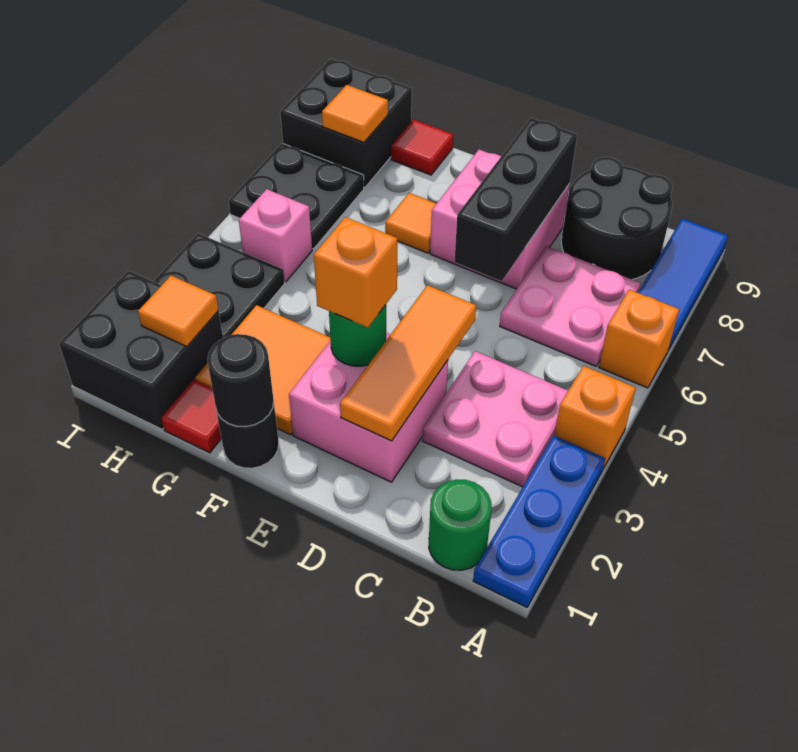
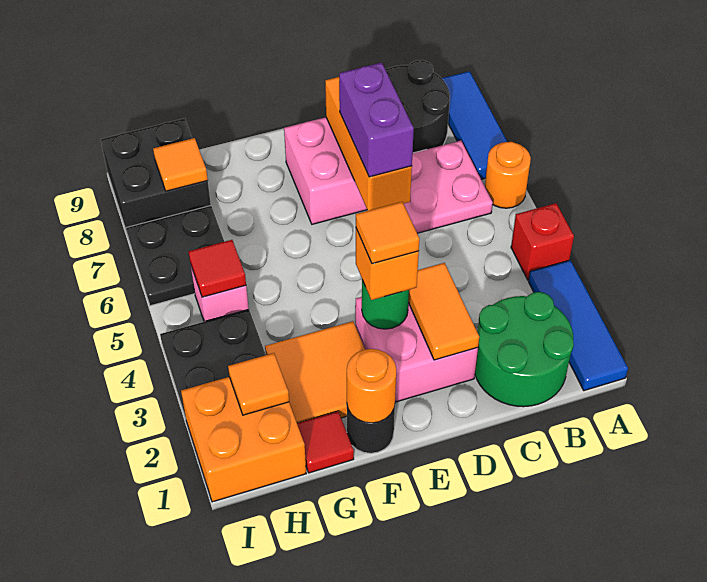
blue 1x3 plate [473,436,605,607] -> blue 1x3 tile [529,260,628,391]
orange 1x1 brick [554,366,636,469] -> red 1x1 brick [511,203,574,280]
orange 1x1 brick [599,289,679,388] -> orange 1x1 round brick [485,142,531,208]
green 1x1 round brick [429,480,491,570] -> green 2x2 round brick [475,292,574,407]
pink 2x2 plate [422,351,568,487] -> none
orange 1x3 tile [340,285,476,441] -> orange 1x2 tile [408,263,479,360]
black 1x3 brick [454,118,577,281] -> orange 1x3 brick [325,77,412,211]
none -> purple 1x2 brick [339,63,414,177]
black 1x1 round brick [207,334,274,427] -> orange 1x1 round brick [347,349,397,423]
orange 1x1 tile [385,193,437,253] -> orange 1x1 tile moved to [356,202,419,264]
red 1x1 tile [391,119,453,175] -> red 1x1 tile moved to [189,240,246,297]
black 2x2 brick [59,271,223,429] -> orange 2x2 brick [181,377,306,502]

